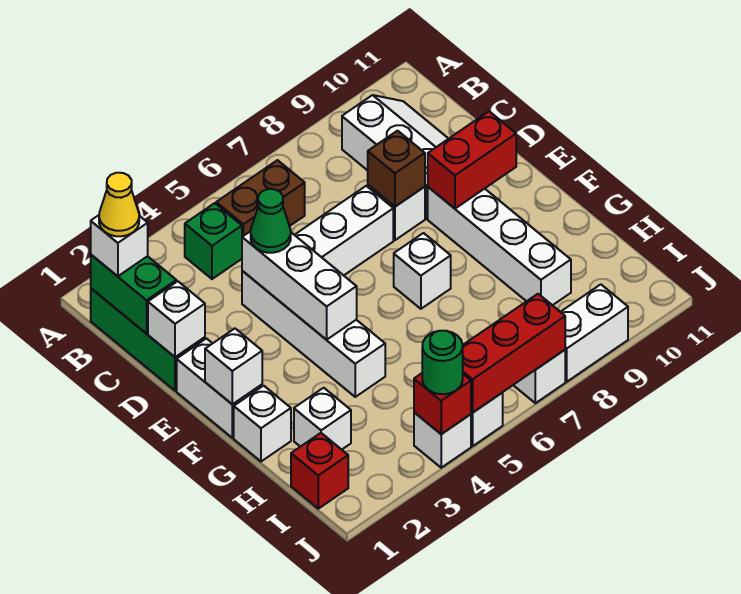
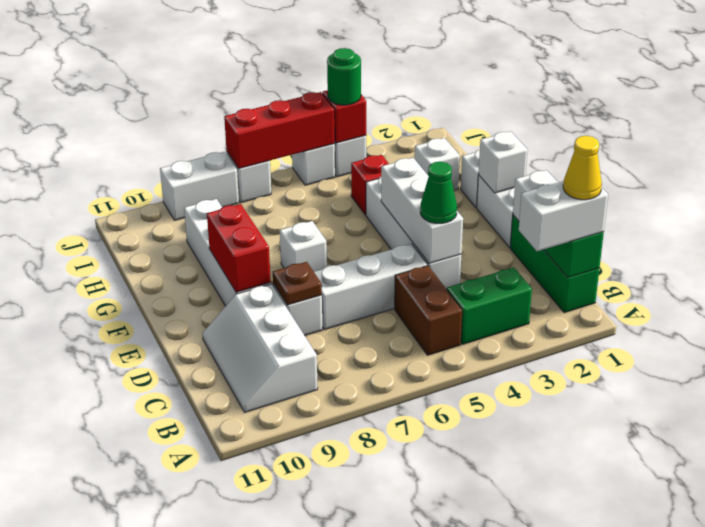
white 1x1 brick [91,215,148,276] -> white 1x2 brick [519,181,608,251]
green 1x1 brick [185,203,242,279] -> green 1x2 brick [447,268,532,344]
brown 1x2 brick [216,160,305,237] -> brown 1x2 brick turned to [395,266,462,355]
brown 1x1 brick [368,131,425,207] -> brown 1x1 plate [273,262,322,305]
red 1x2 brick [428,111,516,209] -> red 1x2 brick turned to [207,204,271,292]
red 1x1 brick [291,433,348,509] -> red 1x1 brick moved to [351,155,389,215]

